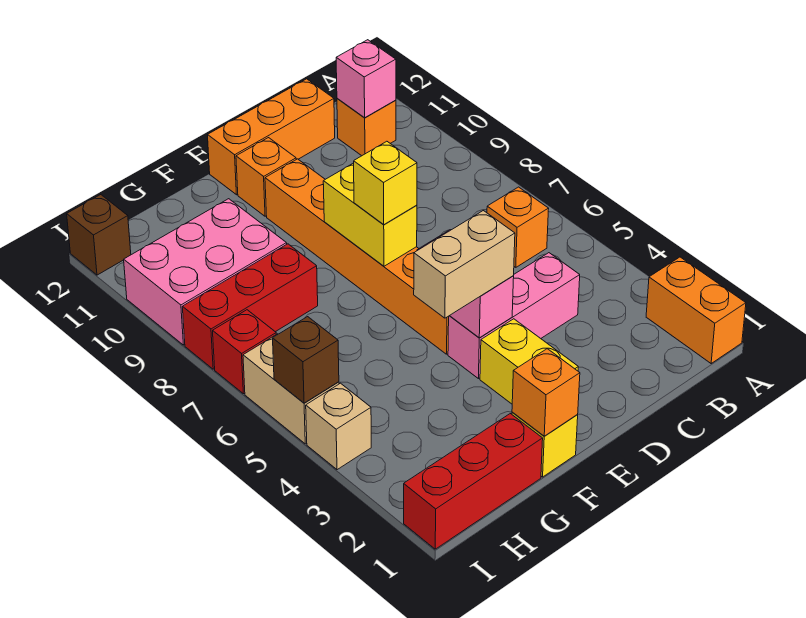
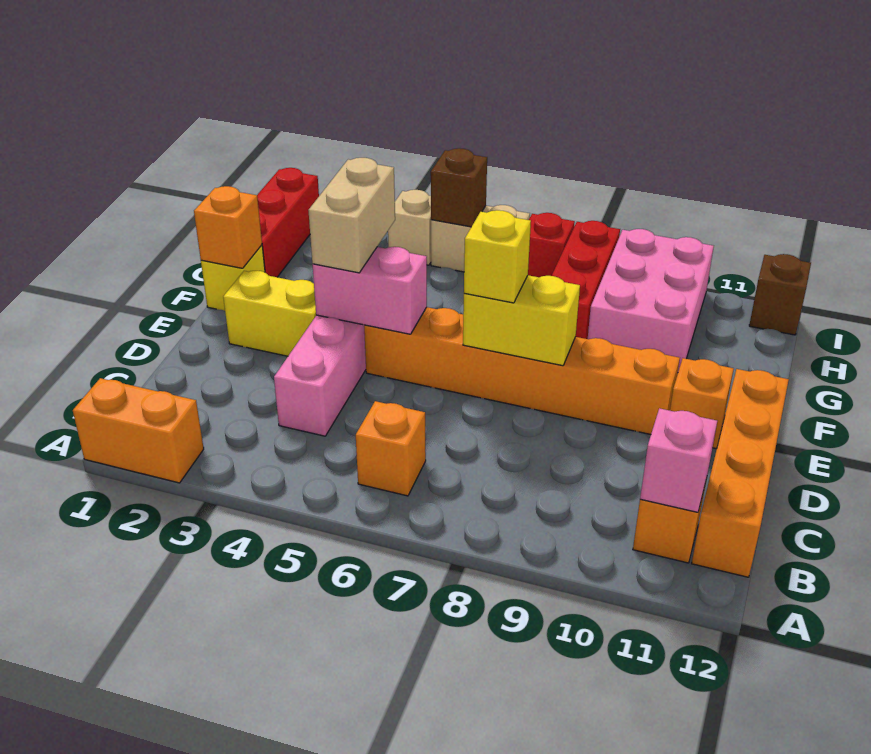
orange 1x3 brick [208,79,335,195] -> orange 1x4 brick [692,369,789,577]

